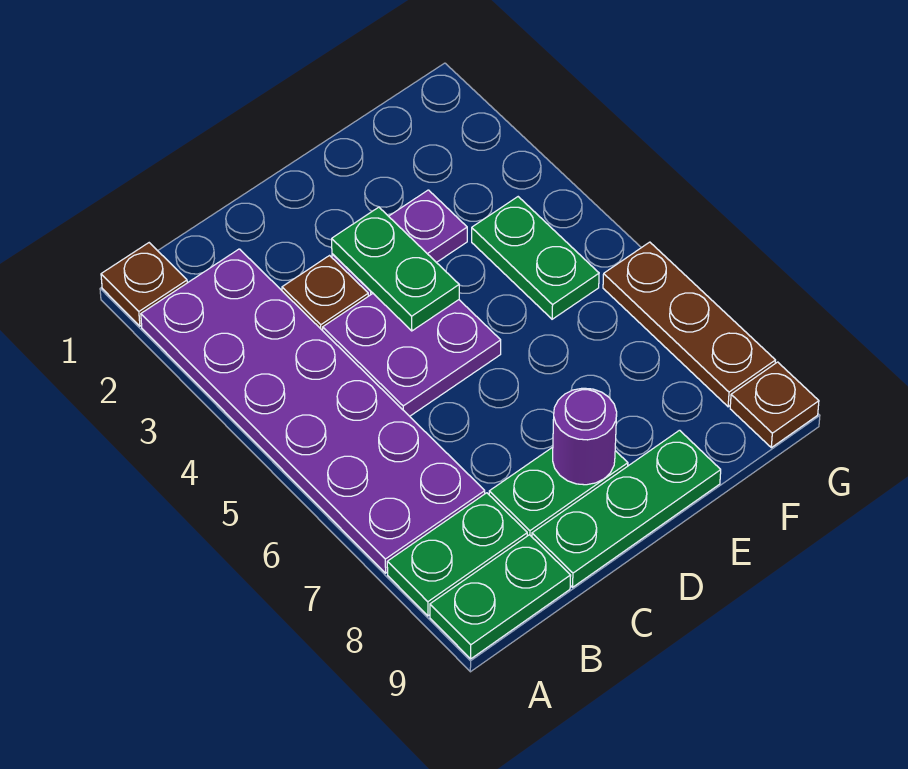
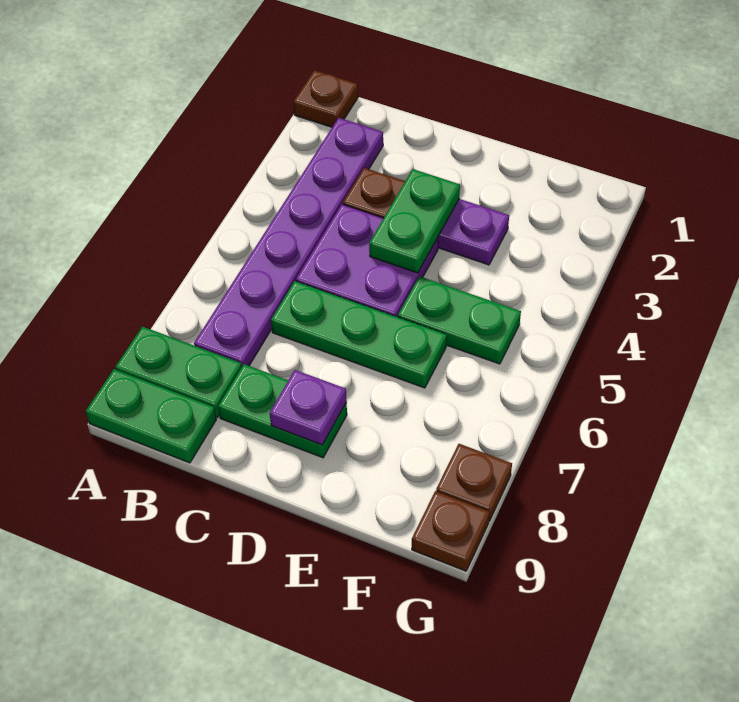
purple 2x6 plate [141,249,485,573] -> purple 1x6 plate [194,118,383,366]
green 1x3 plate [532,430,721,587] -> green 1x3 plate moved to [271,281,447,388]
purple 1x1 round brick [553,388,617,485] -> purple 1x1 plate [270,370,347,445]
green 1x2 plate [472,197,599,319] -> green 1x2 plate turned to [398,276,521,364]
brown 1x3 plate [603,242,775,407] -> brown 1x1 plate [436,444,512,521]

